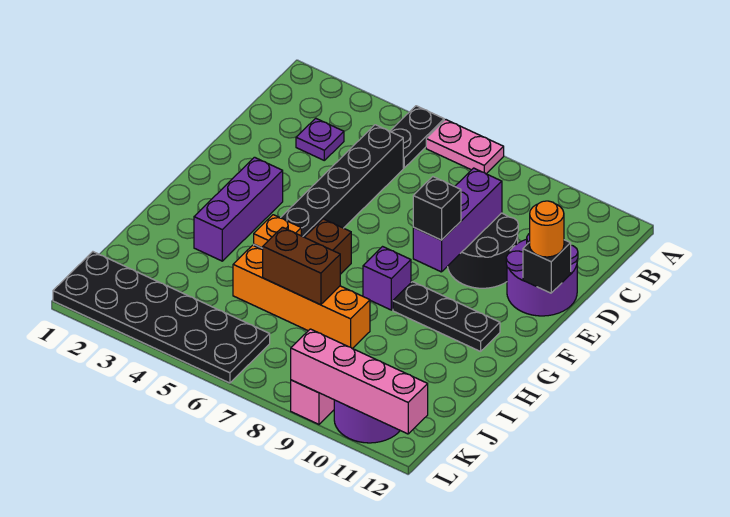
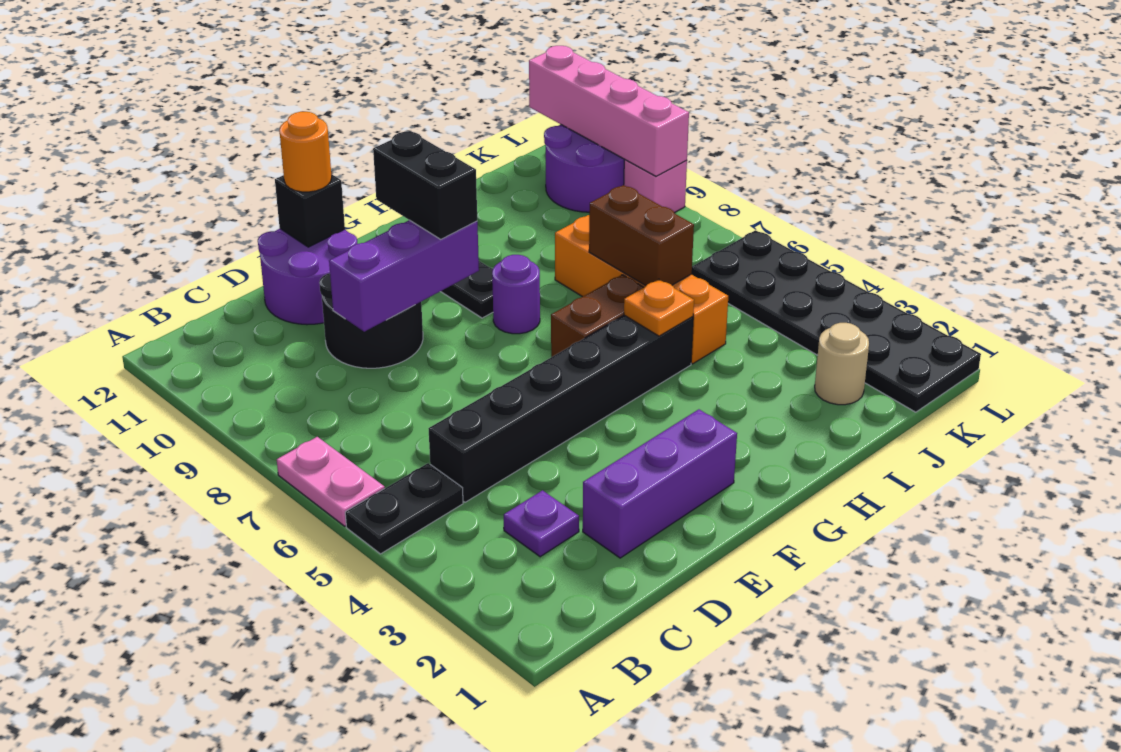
purple 1x3 brick [194,157,283,261] -> purple 1x3 brick moved to [583,409,737,558]
black 1x1 brick [413,177,461,240] -> black 1x2 brick [373,131,477,239]
purple 1x1 brick [363,247,411,310] -> purple 1x1 round brick [492,255,540,334]
none -> tan 1x1 round brick [815,323,869,405]

